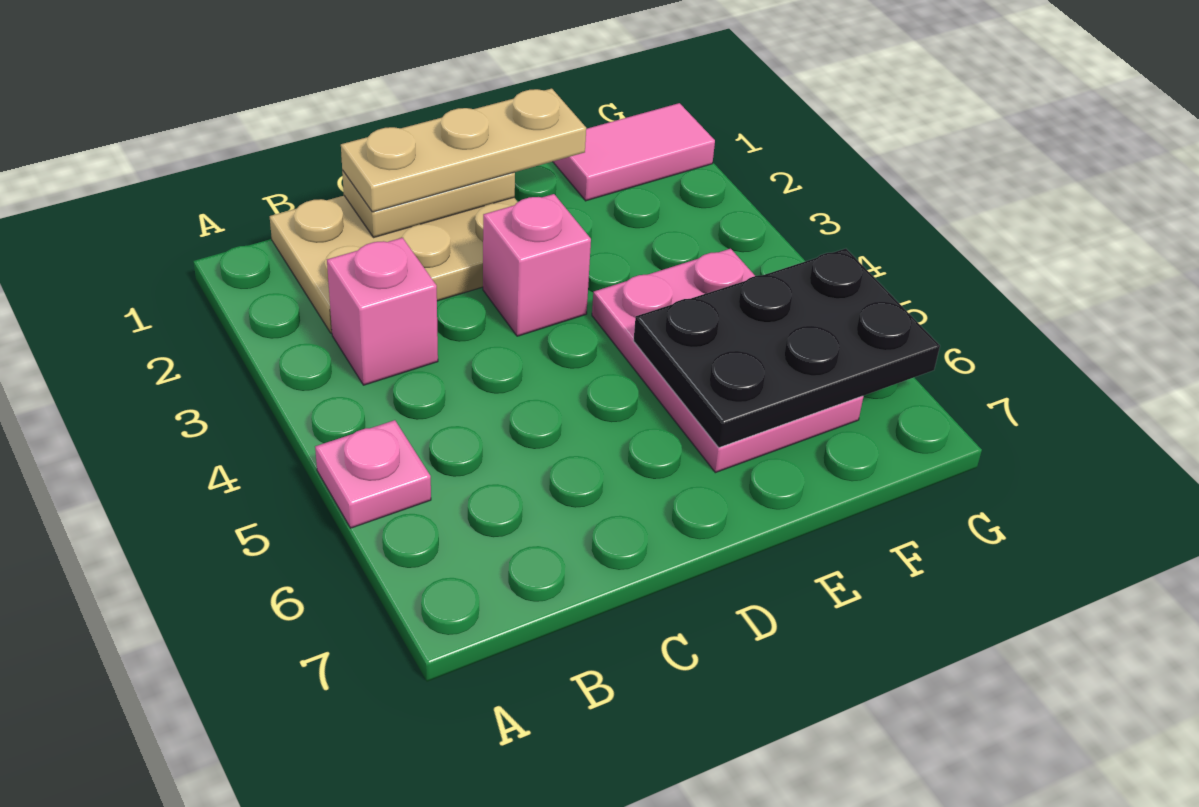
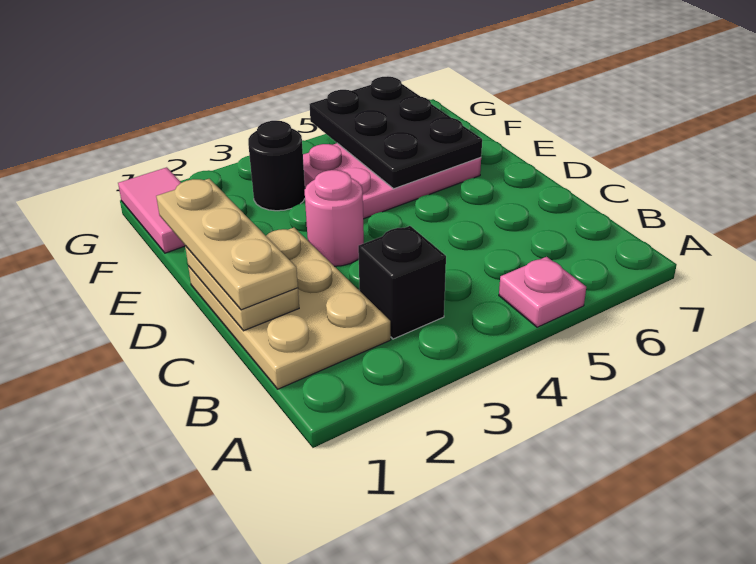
pink 1x1 brick [327,238,438,385] -> black 1x1 brick [358,226,446,339]
pink 1x1 brick [483,194,591,336] -> pink 1x1 round brick [305,170,364,266]
none -> black 1x1 round brick [248,121,305,211]

